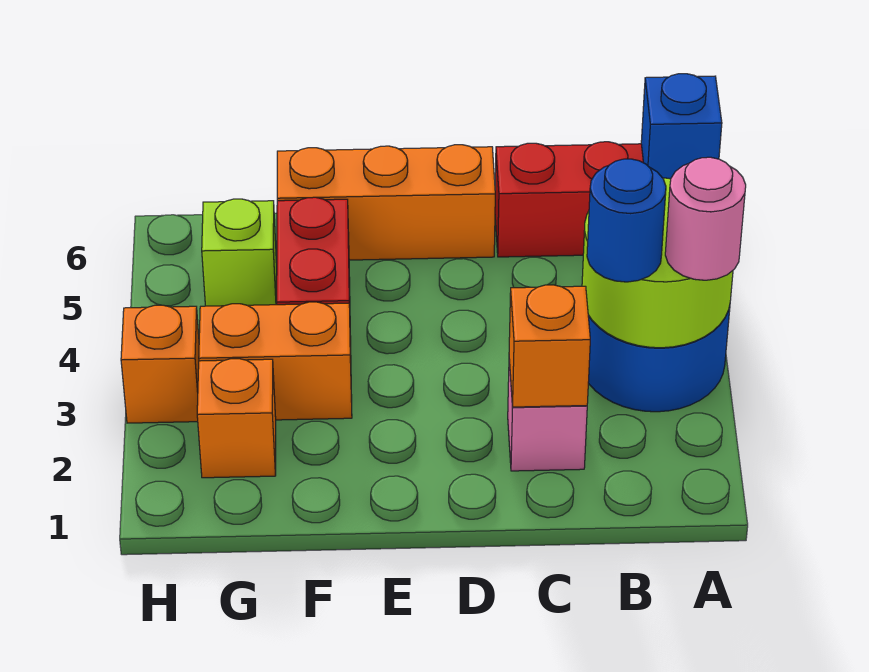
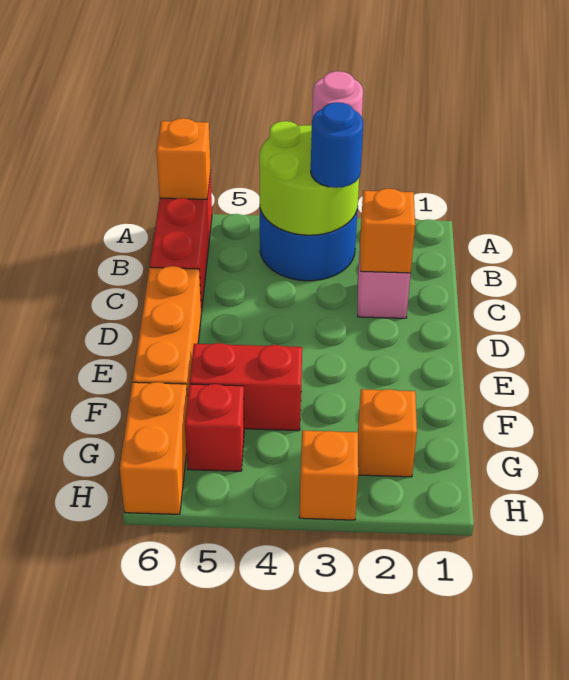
blue 1x1 brick [641,74,722,179] -> orange 1x1 brick [156,118,211,199]
orange 1x2 brick [199,302,352,420] -> orange 1x2 brick moved to [120,382,187,514]
lime 1x1 brick [202,199,277,306] -> red 1x1 brick [185,384,244,471]

